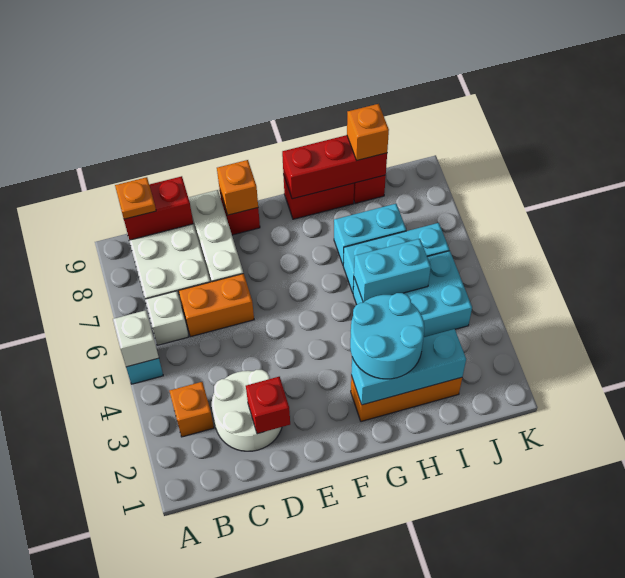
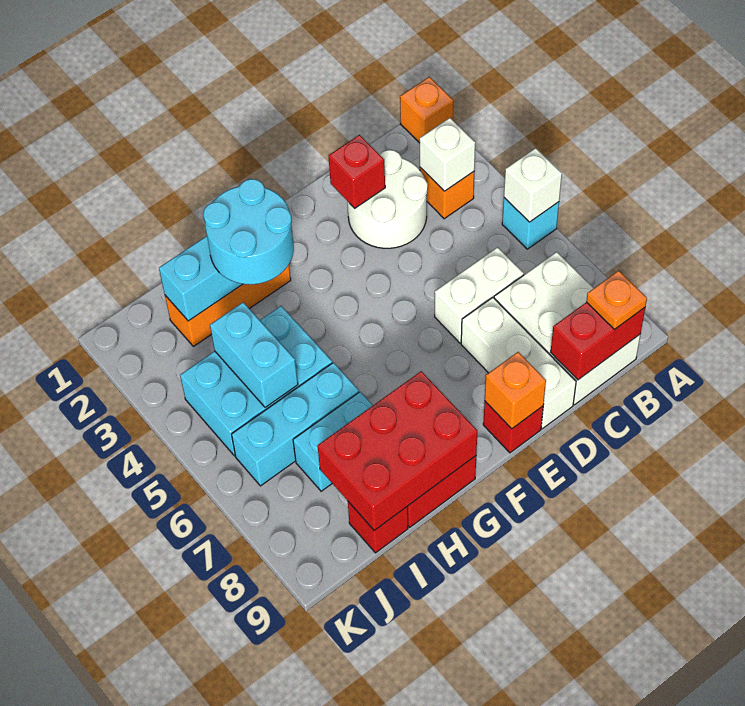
white 1x1 brick [145,291,188,345] -> white 1x1 brick moved to [420,118,475,191]
orange 1x2 brick [179,274,254,337] -> white 1x2 brick [435,247,524,343]
red 1x3 brick [282,135,387,199] -> red 2x3 brick [318,371,477,530]
cyan 1x2 brick [354,239,431,302] -> cyan 1x2 brick turned to [210,302,298,408]
orange 1x1 brick [347,104,389,160] -> orange 1x1 brick moved to [400,77,453,143]

